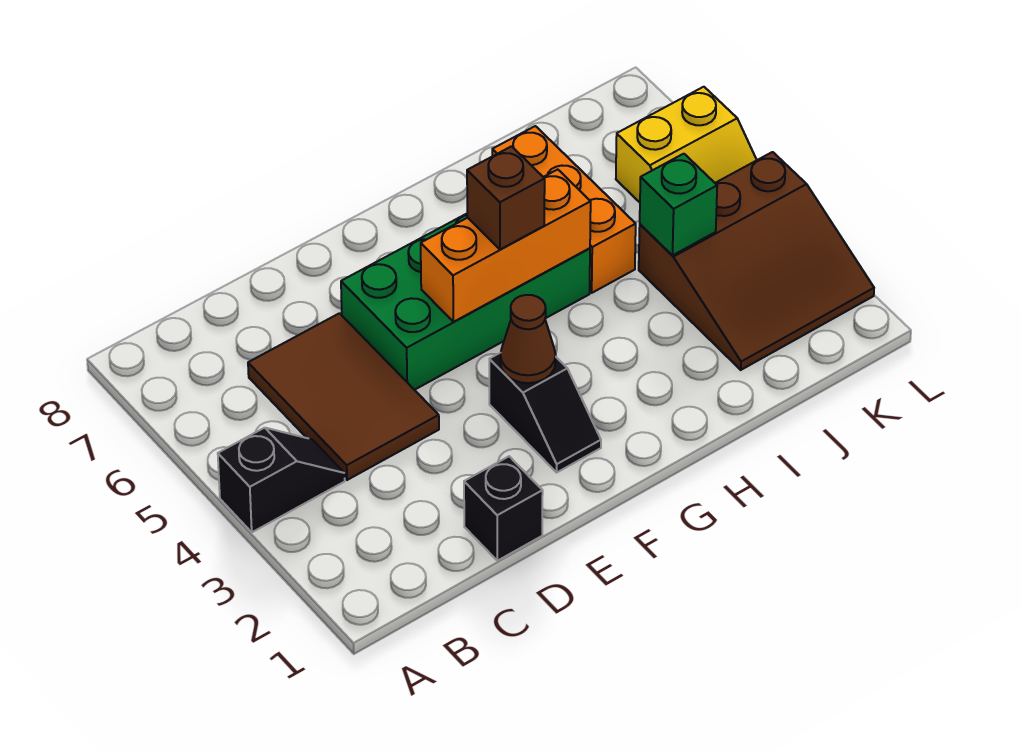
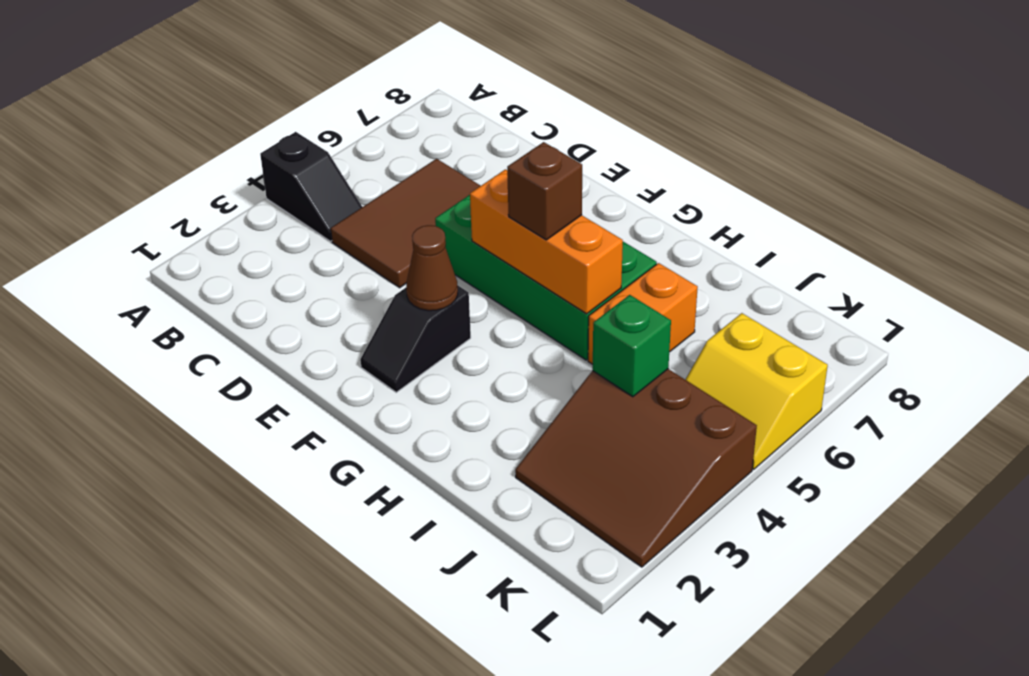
black 1x1 brick [464,456,543,561] -> none
orange 1x3 brick [492,126,636,293] -> orange 1x2 brick [588,263,698,364]

